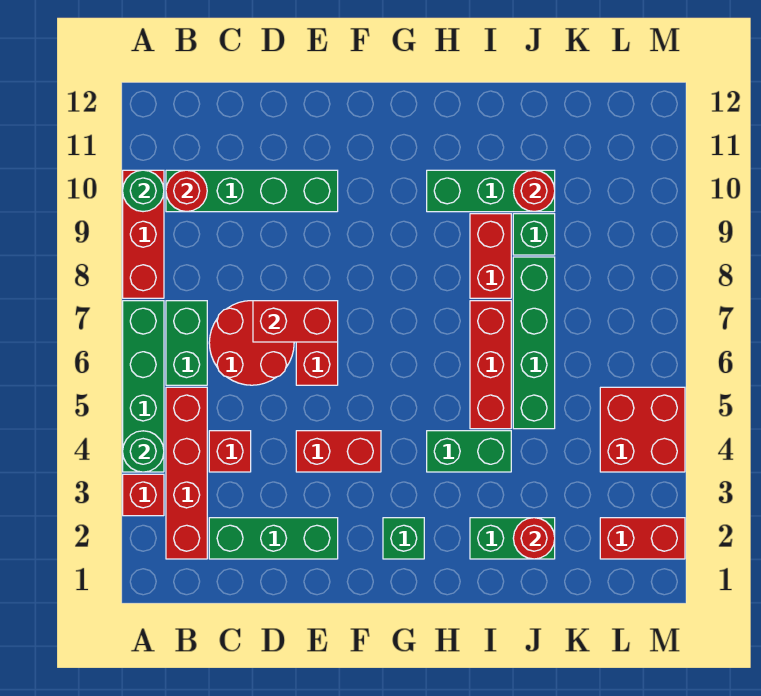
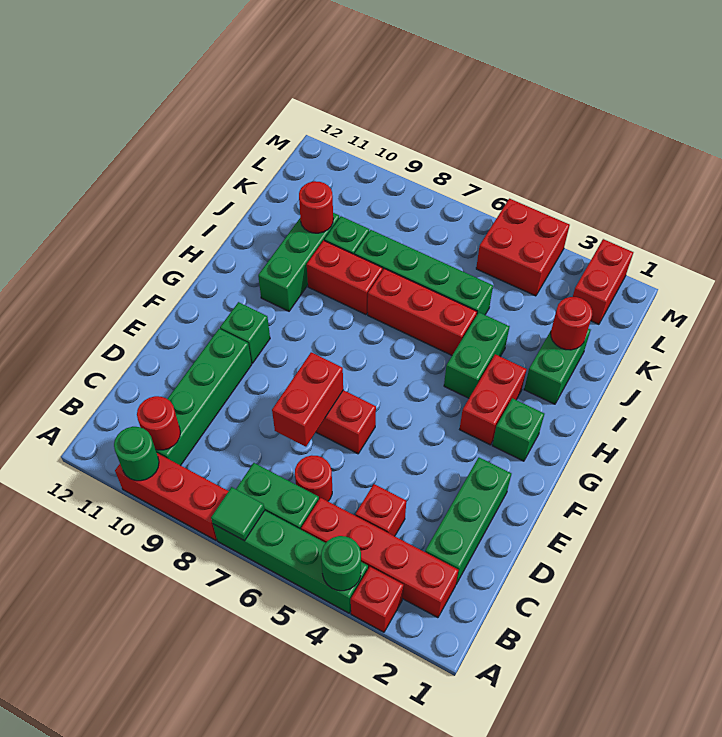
none -> green 1x1 tile [211,487,265,541]
red 2x2 round brick [209,301,294,385] -> red 1x1 round brick [295,455,332,501]
red 1x2 brick [296,431,381,472] -> red 1x2 brick moved to [460,354,527,445]
none -> green 1x1 brick [220,302,270,363]

